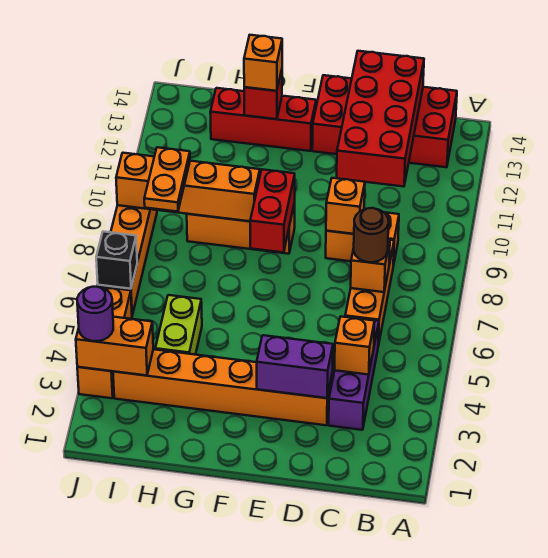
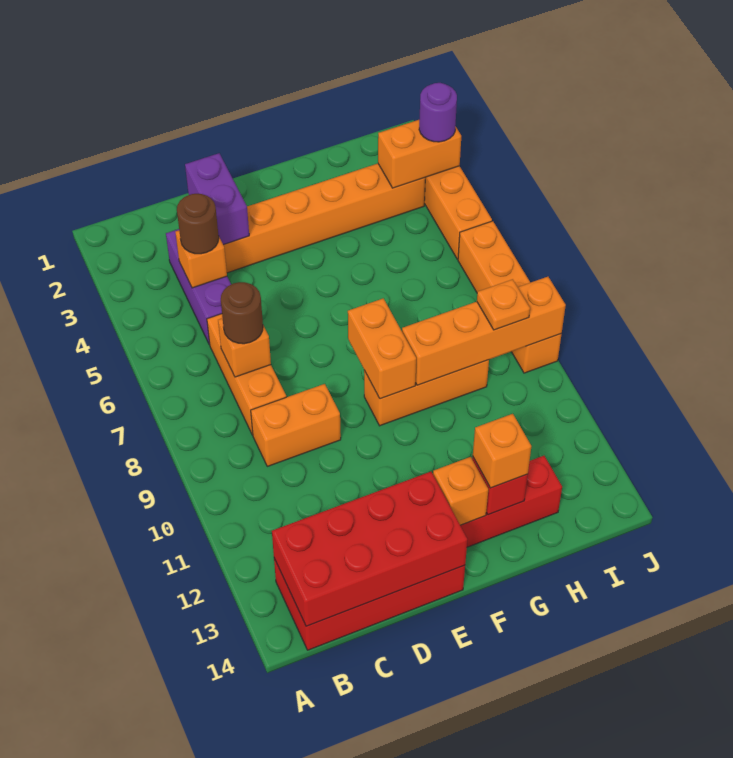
none -> brown 1x1 round brick [177,194,219,254]
red 2x4 brick [337,51,424,187] -> red 2x4 brick turned to [272,472,467,626]
purple 1x2 brick [257,335,333,398] -> purple 1x2 brick turned to [185,153,249,245]
orange 1x1 brick [326,178,365,234] -> orange 1x1 brick moved to [433,457,488,525]
red 1x2 brick [250,169,295,252] -> orange 1x2 brick [348,298,416,399]
lime 1x2 brick [155,295,202,355] -> none
orange 1x2 plate [144,147,190,212] -> orange 1x1 plate [477,279,530,330]
black 1x1 brick [96,232,137,289] -> none

